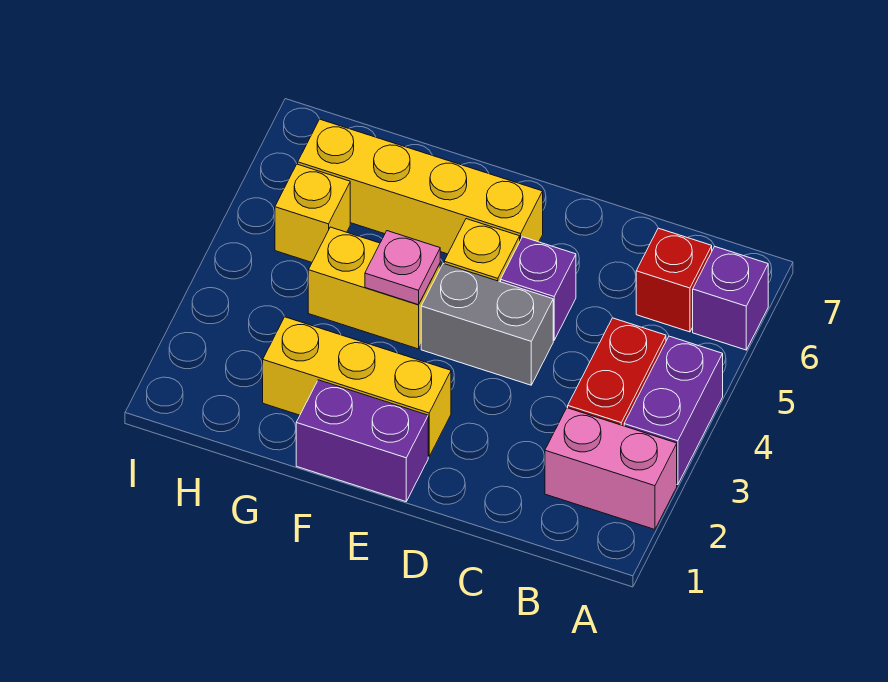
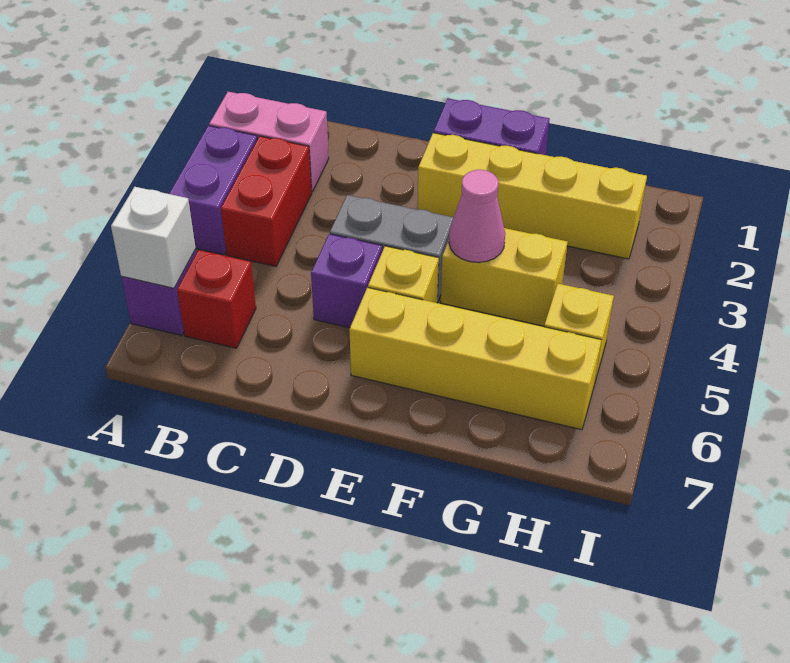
none -> white 1x1 brick [111,187,196,288]
yellow 1x3 brick [263,317,451,457] -> yellow 1x4 brick [418,133,647,259]
pink 1x1 plate [365,231,440,305] -> pink 1x1 cone [449,170,505,263]

